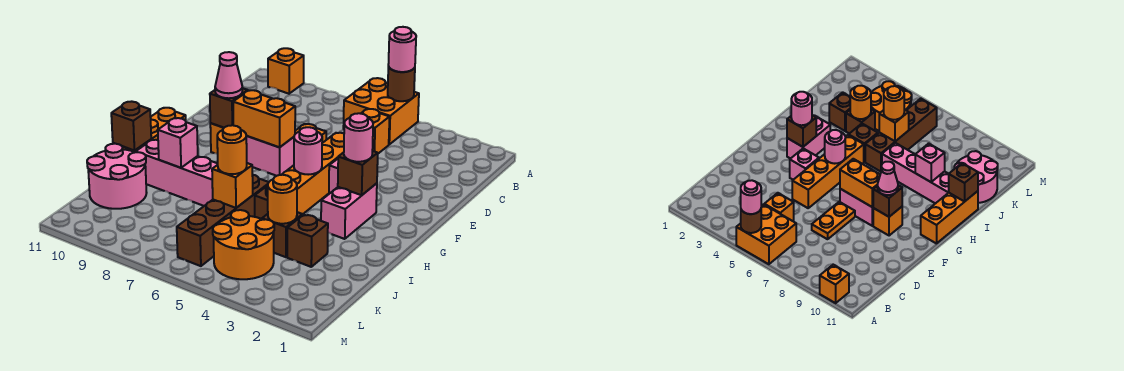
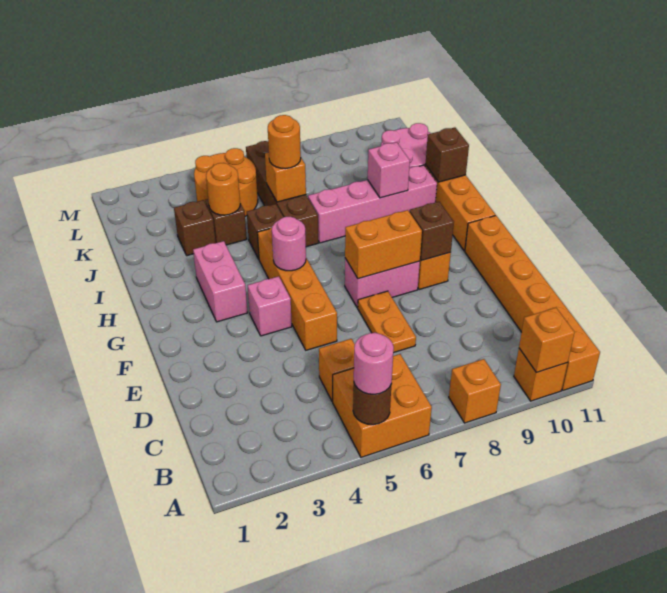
none -> orange 1x1 brick [449,359,501,423]
none -> orange 1x1 brick [519,308,575,373]
none -> orange 1x6 brick [465,216,600,390]
pink 1x1 cone [215,52,242,98] -> none
brown 1x1 brick [338,151,378,195] -> none
pink 1x1 round brick [344,113,373,162] -> none

